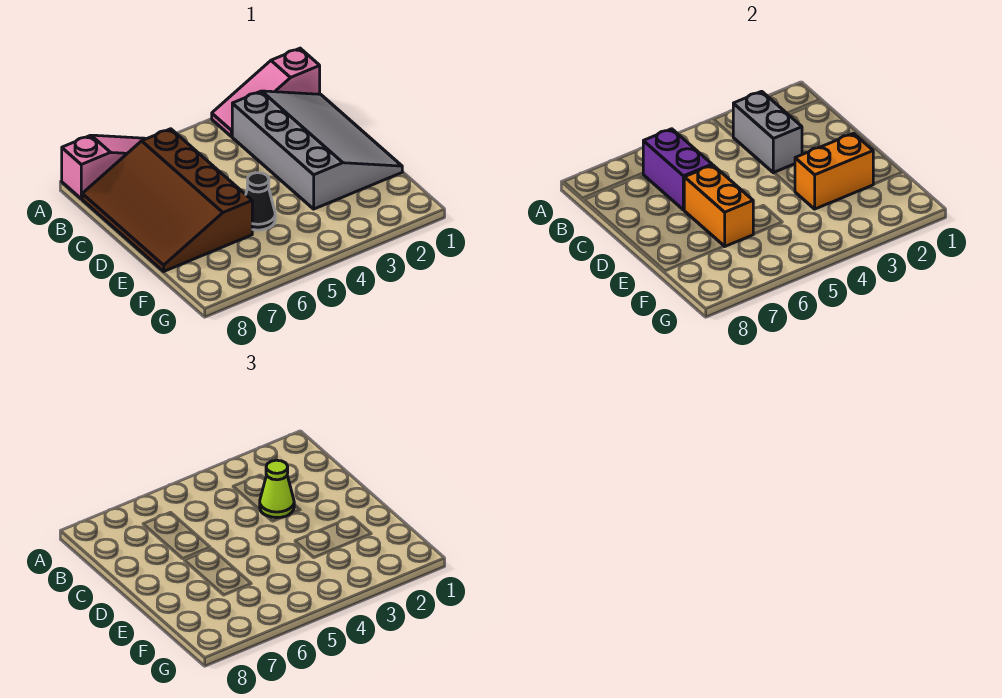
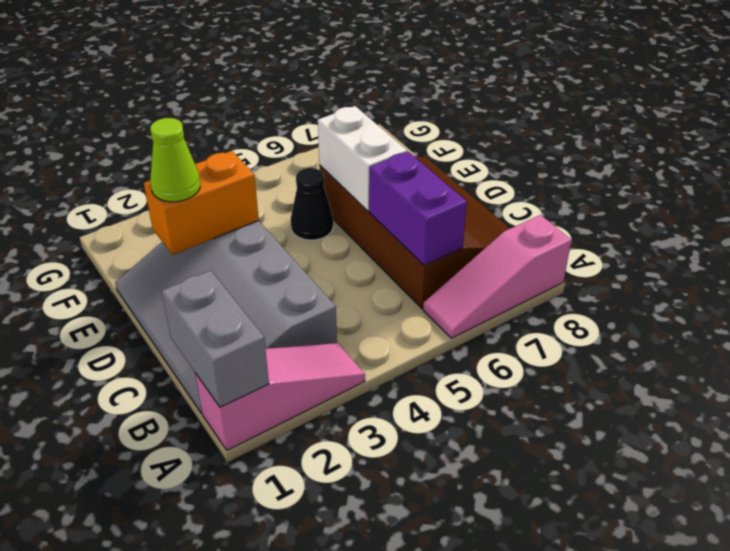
grey 1x2 brick [733,91,802,173] -> grey 1x2 brick moved to [162,270,269,407]
lime 1x1 cone [260,460,294,518] -> lime 1x1 cone moved to [150,118,200,202]
orange 1x2 brick [684,165,753,246] -> white 1x2 brick [318,106,407,211]

